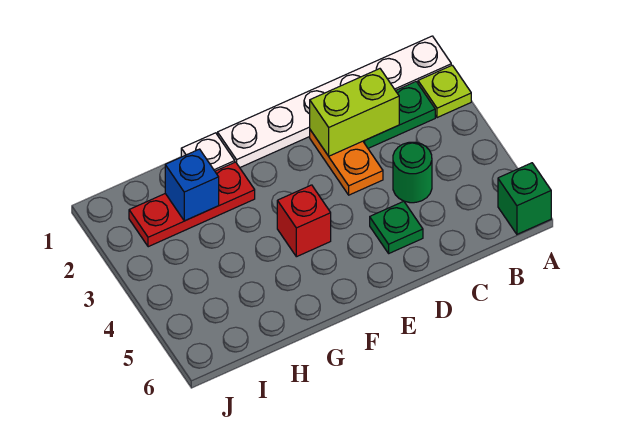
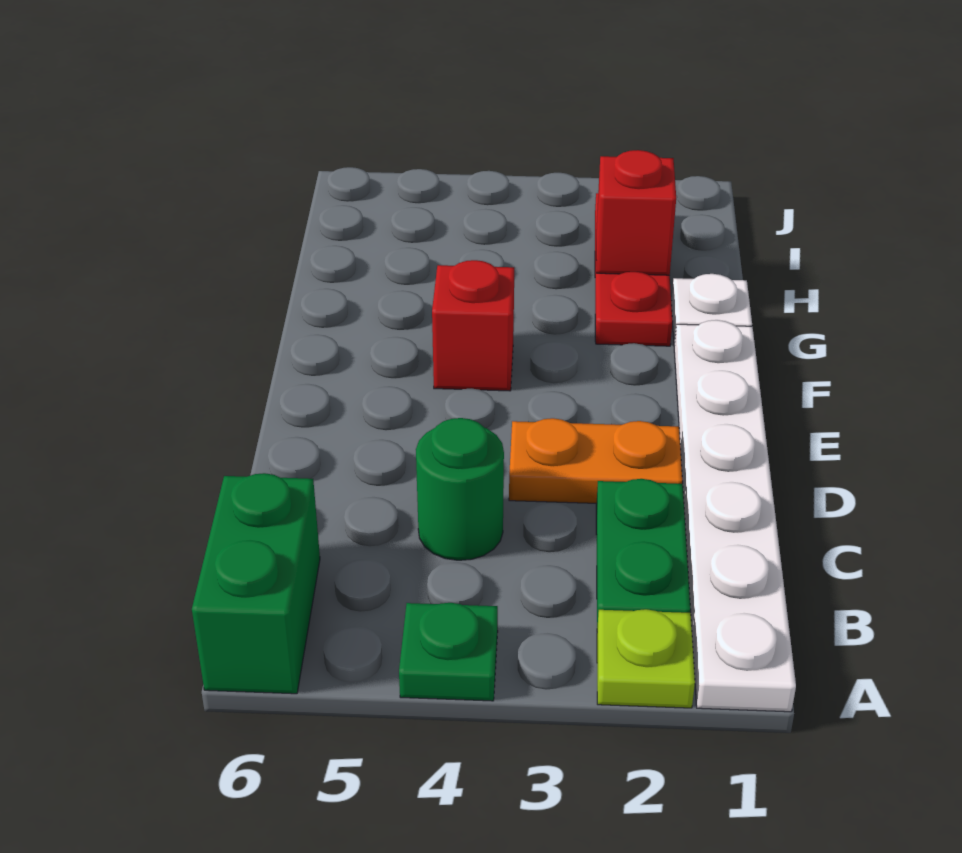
green 1x1 brick [498,163,551,234] -> green 1x2 brick [192,473,320,694]
lime 1x2 brick [310,69,399,156] -> none
green 1x1 plate [370,201,423,253] -> green 1x1 plate moved to [399,603,498,701]
blue 1x1 brick [165,149,219,221] -> red 1x1 brick [596,150,676,275]

